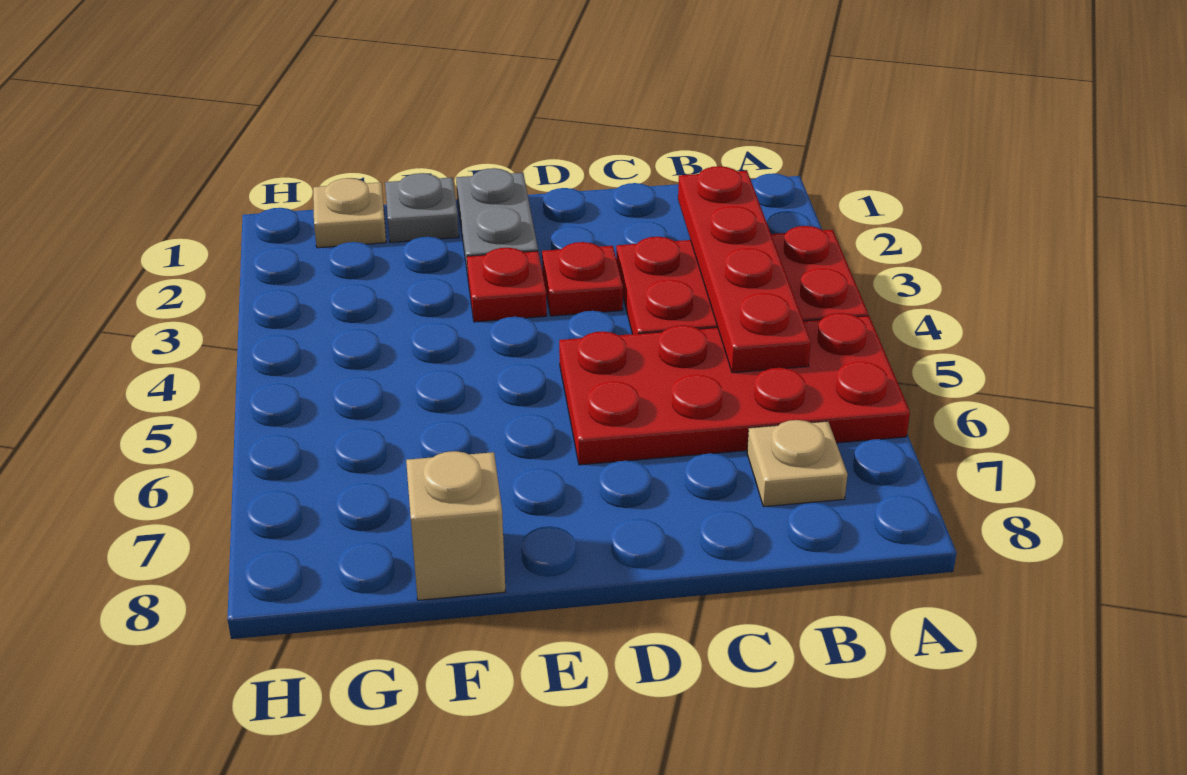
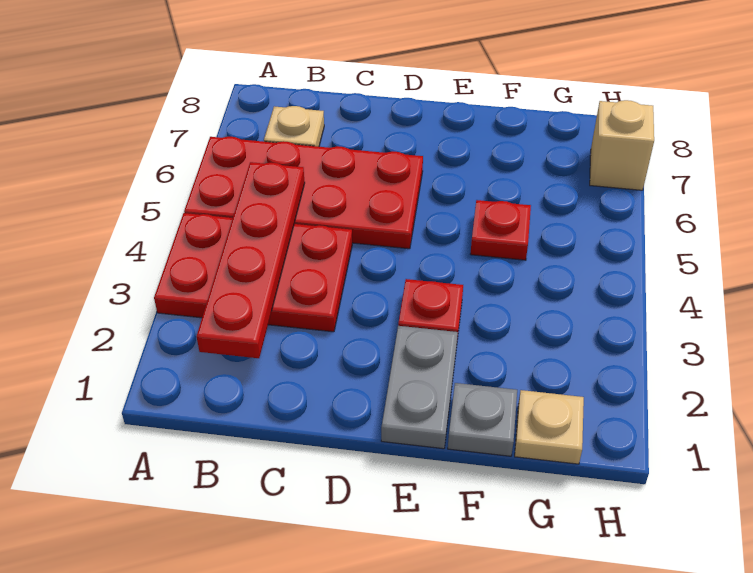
red 1x1 plate [542,242,623,316] -> red 1x1 plate moved to [471,200,531,260]
tan 1x1 brick [406,451,505,600] -> tan 1x1 brick moved to [590,100,654,190]

